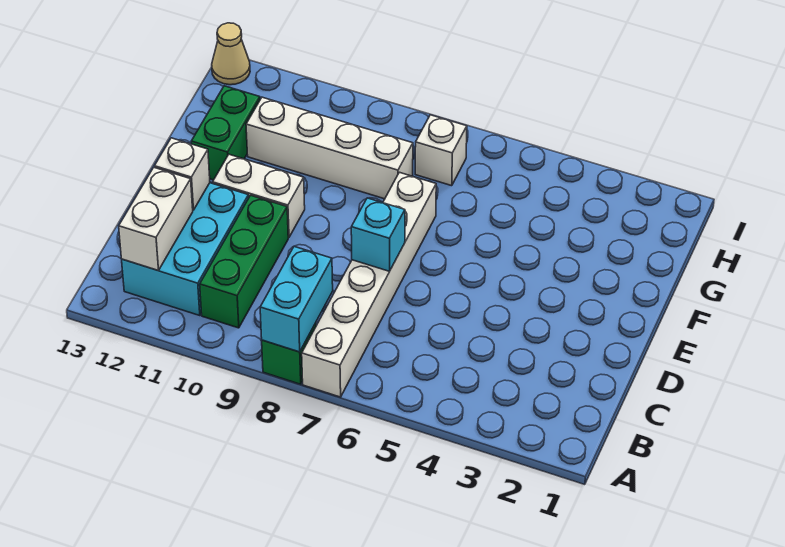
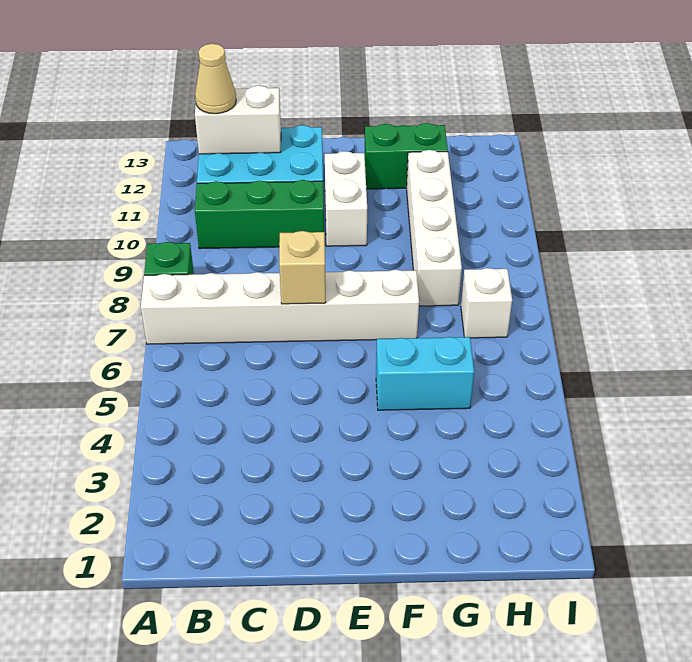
cyan 1x2 brick [260,247,333,352] -> cyan 1x2 brick moved to [376,337,474,410]
cyan 1x1 brick [351,198,405,271] -> tan 1x1 brick [279,231,326,304]
white 1x1 brick [154,138,210,210] -> none
tan 1x1 cone [212,23,250,85] -> tan 1x1 cone moved to [195,44,236,114]

